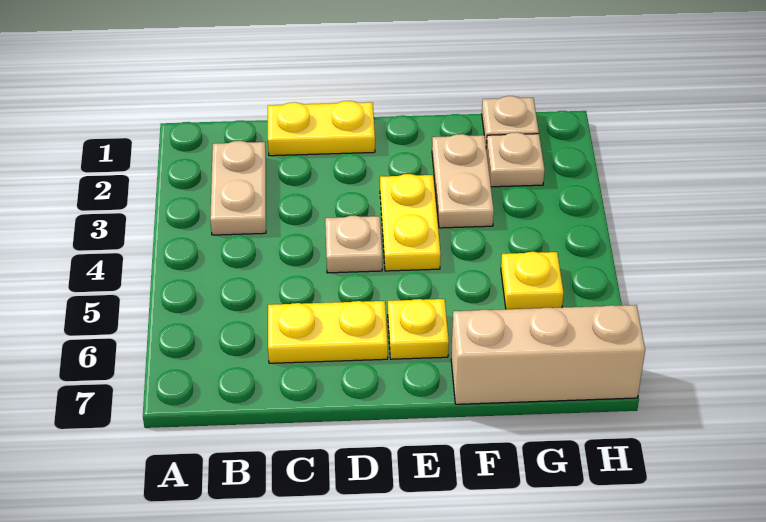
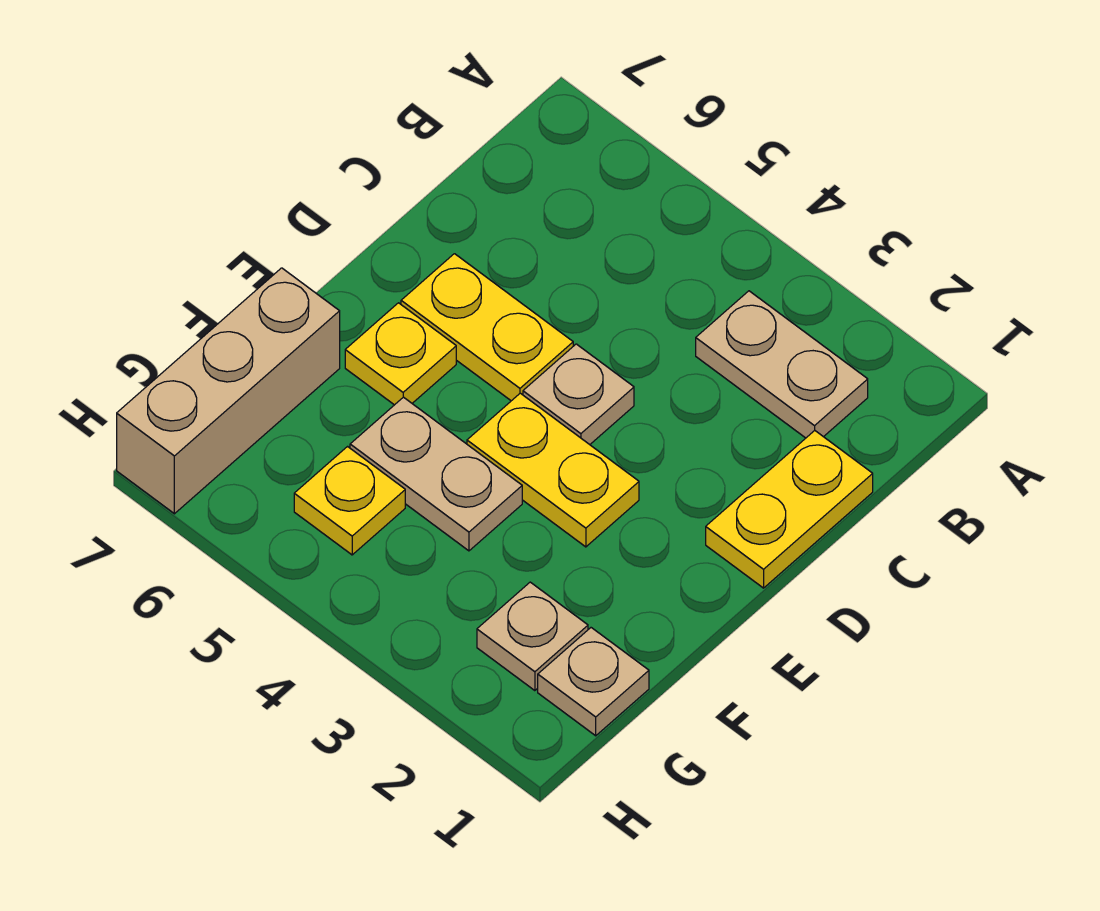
yellow 1x2 plate [268,301,388,363] -> yellow 1x2 plate turned to [401,254,573,401]
tan 1x2 plate [432,134,494,228] -> tan 1x2 plate moved to [350,397,522,551]

